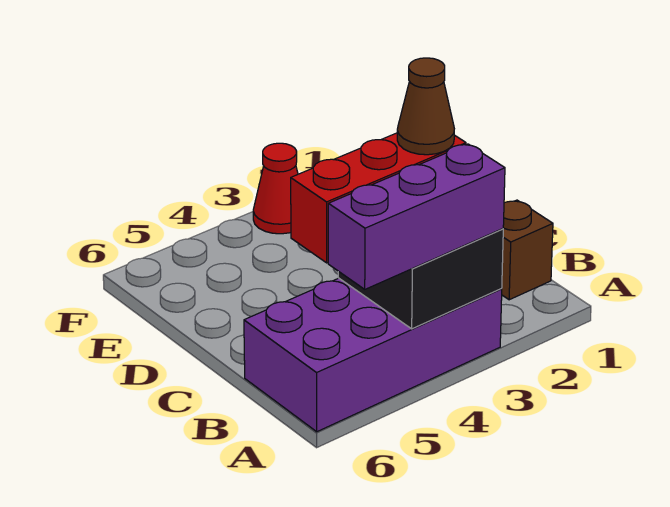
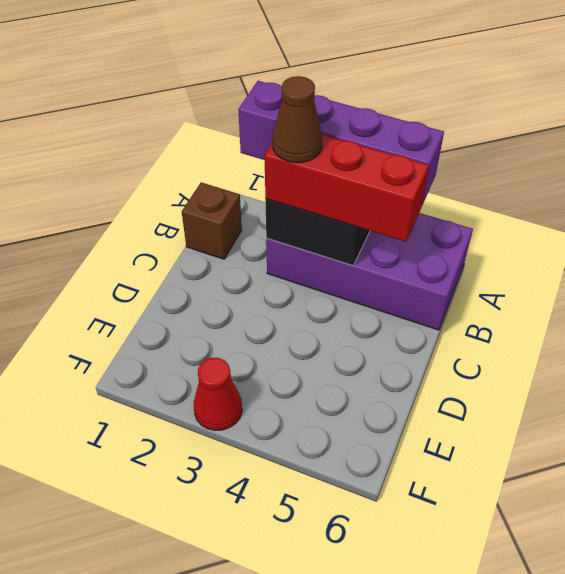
purple 1x3 brick [328,144,505,289] -> purple 1x4 brick [238,81,444,205]

